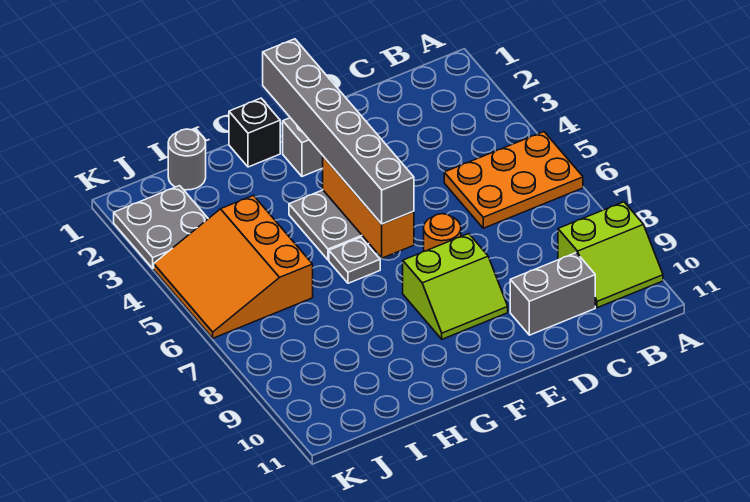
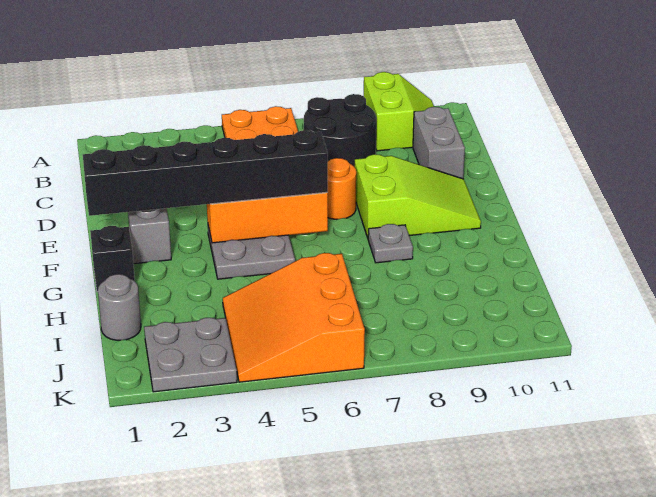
none -> black 2x2 round brick [304,94,376,167]
lime 2x2 slope [403,234,508,339] -> lime 2x3 slope [355,154,481,238]
grey 1x6 brick [263,39,414,224] -> black 1x6 brick [83,130,328,216]
grey 1x1 plate [329,238,380,283] -> grey 1x1 plate moved to [368,224,413,263]
orange 3x3 slope [154,196,313,338] -> orange 3x3 slope turned to [223,253,365,382]

